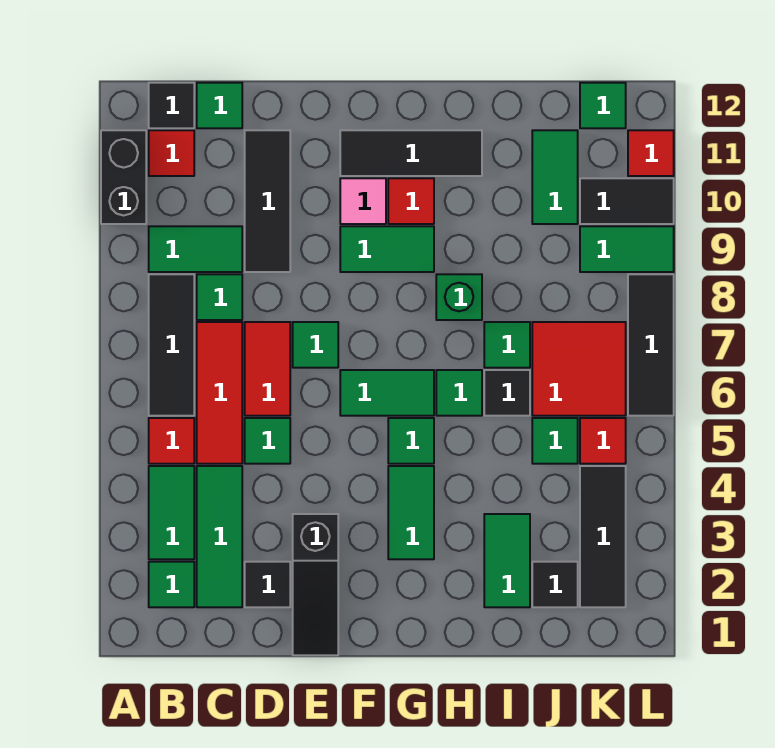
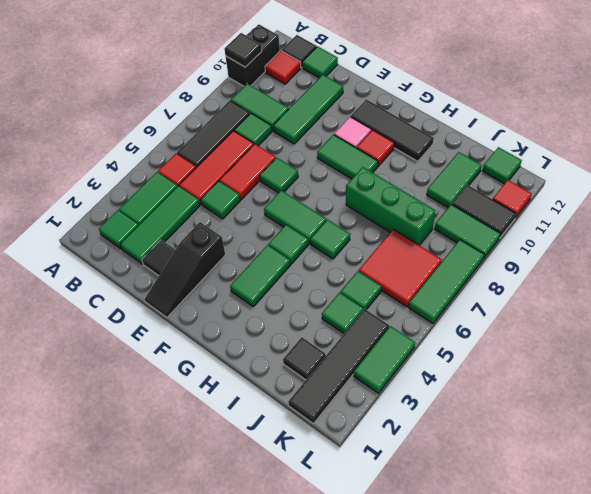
black 1x3 tile [245,130,290,272] -> green 1x3 tile [273,75,343,144]
green 1x1 brick [436,274,482,320] -> green 1x3 brick [346,167,436,245]
green 1x2 tile [484,514,530,607] -> green 1x2 tile moved to [354,326,415,393]
black 1x1 tile [484,370,530,416] -> black 1x1 tile moved to [225,33,262,67]
green 1x1 tile [484,322,530,368] -> green 1x1 tile moved to [322,293,363,333]
black 1x3 tile [580,466,626,607] -> black 1x4 tile [288,309,389,424]
red 1x1 tile [580,418,626,464] -> none
black 1x3 tile [628,274,674,416] -> green 1x3 tile [409,240,484,323]

